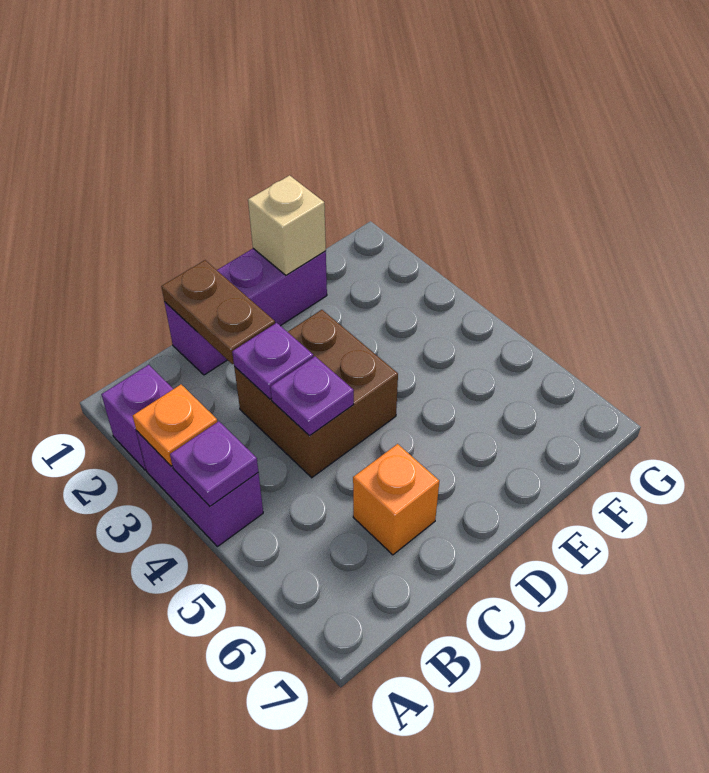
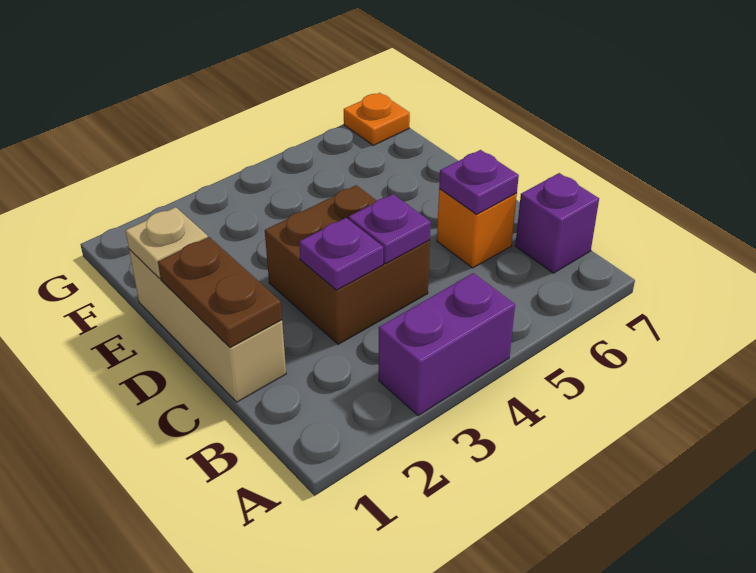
purple 1x1 brick [101,365,173,470] -> purple 1x1 brick moved to [515,173,599,273]
orange 1x1 plate [133,385,217,466] -> orange 1x1 plate moved to [344,93,410,145]
purple 1x1 plate [170,421,258,506] -> purple 1x1 plate moved to [439,150,519,214]
purple 1x3 brick [164,249,327,375] -> tan 1x3 brick [129,249,286,402]
brown 1x2 plate [161,260,275,364] -> brown 1x2 plate turned to [158,237,282,348]
tan 1x1 brick [248,175,326,275] -> tan 1x1 plate [125,207,208,278]

